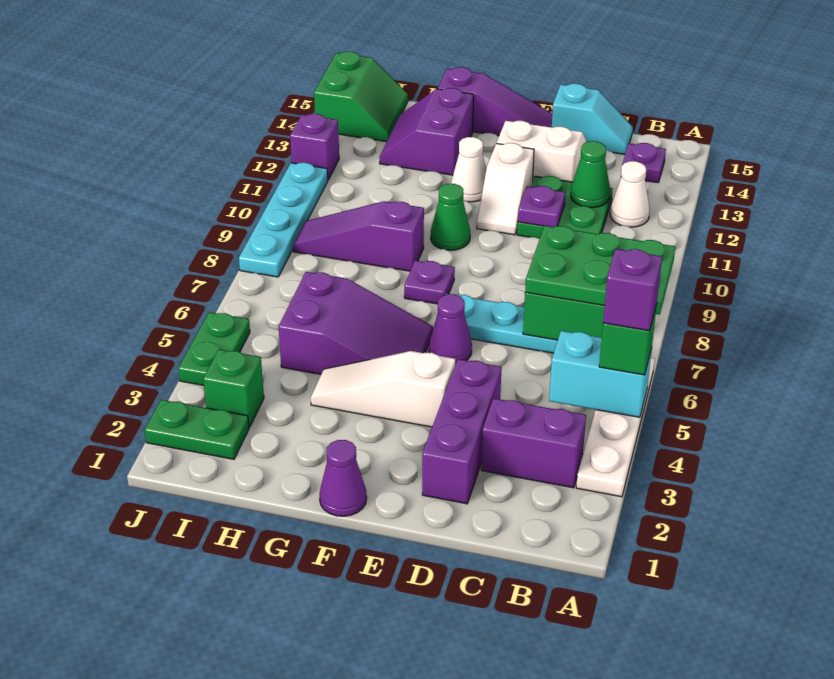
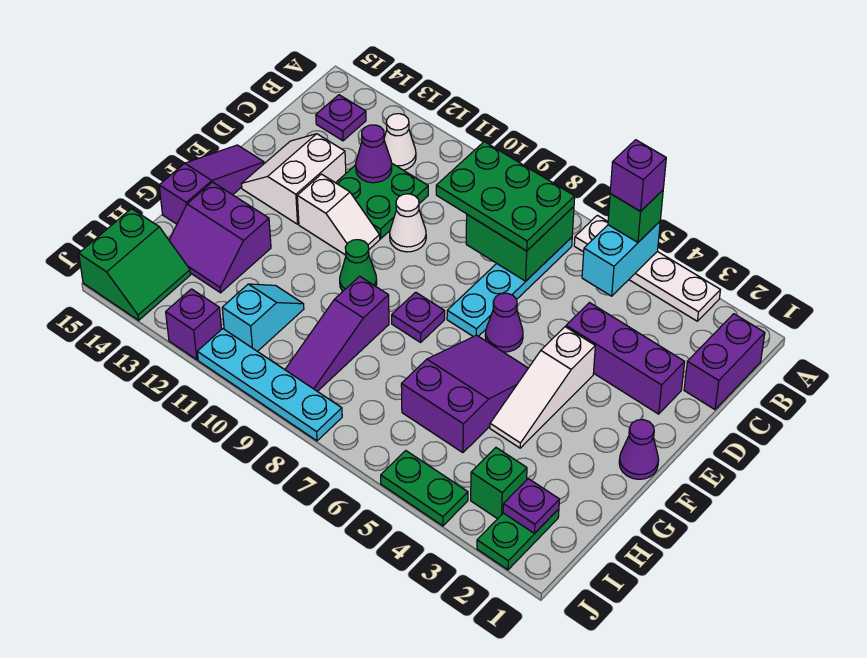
green 2x3 plate [525,226,675,315] -> green 2x3 plate turned to [436,142,575,251]
purple 1x2 brick [481,398,586,488] -> purple 1x2 brick moved to [684,314,765,410]
green 1x1 cone [571,141,610,208] -> purple 1x1 cone [356,125,392,183]
cyan 1x2 slope [552,84,633,154] -> cyan 1x2 slope moved to [222,284,304,352]
purple 1x1 plate [518,186,566,227] -> purple 1x1 plate moved to [503,479,560,533]
white 1x1 cone [451,137,486,202] -> white 1x1 cone moved to [390,194,426,252]
green 2x2 slope [314,52,408,142] -> green 2x2 slope turned to [79,209,191,320]

